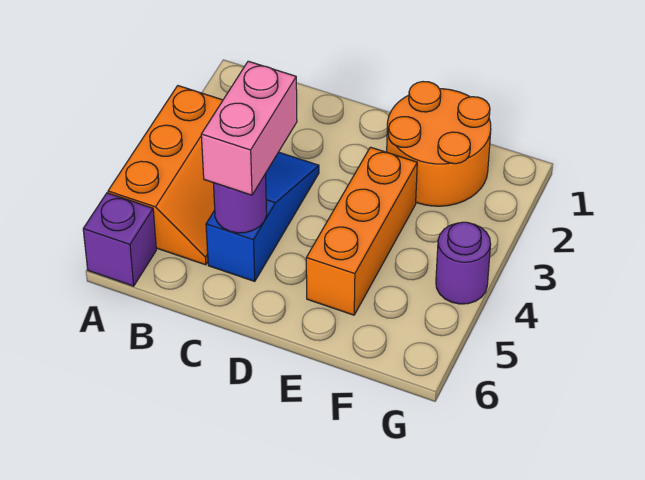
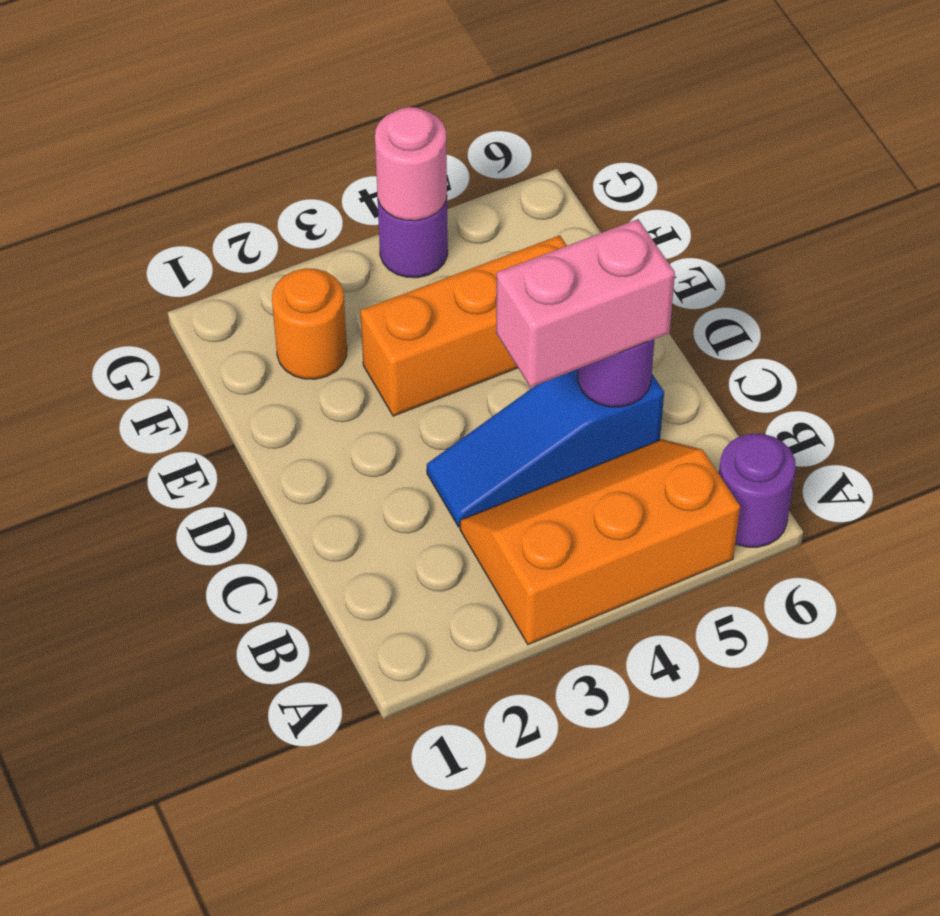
purple 1x1 brick [83,193,156,286] -> purple 1x1 round brick [719,434,796,547]
orange 2x2 round brick [387,82,491,206] -> orange 1x1 round brick [272,268,347,379]
none -> pink 1x1 round brick [375,107,447,221]

